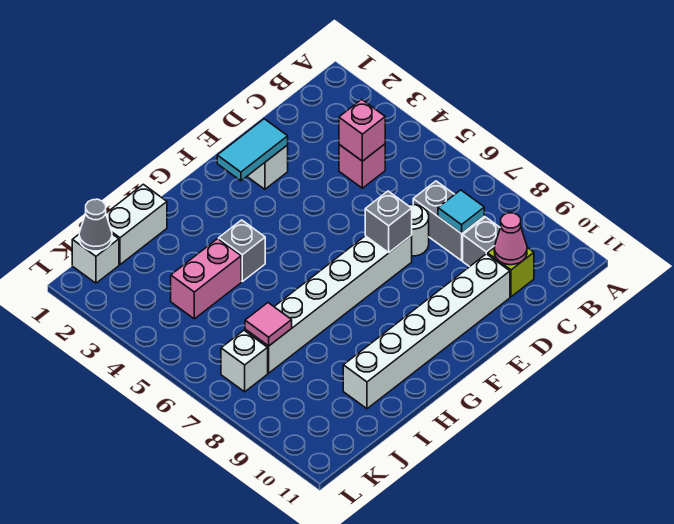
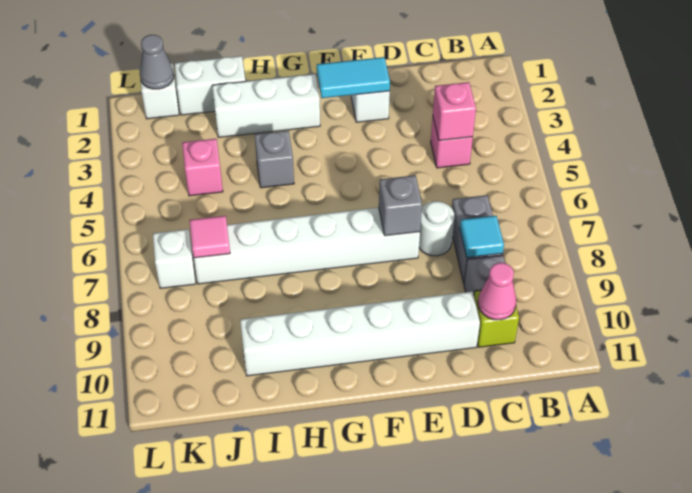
none -> white 1x3 brick [212,74,320,137]
pink 1x2 brick [171,239,241,319] -> pink 1x1 brick [182,139,223,196]

